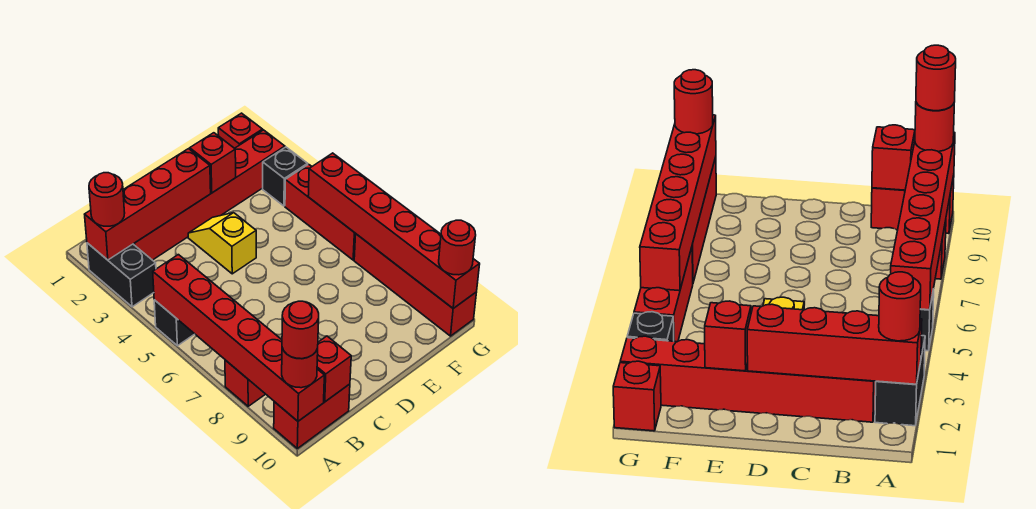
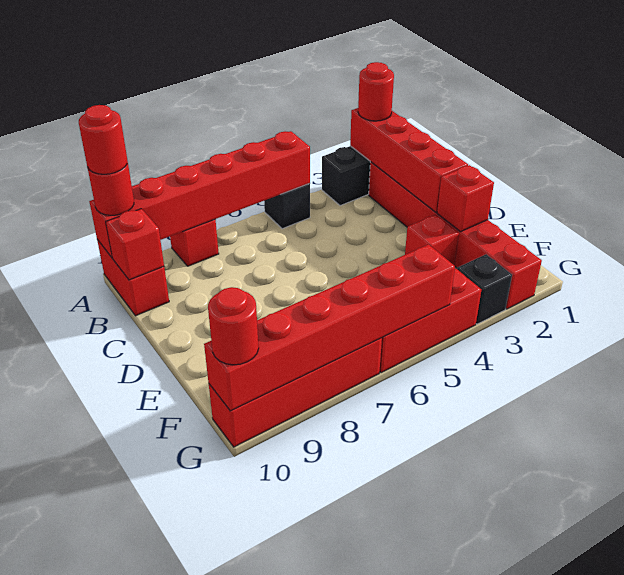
yellow 1x2 slope [188,213,256,274] -> none
red 1x1 brick [218,113,263,148] -> red 1x1 brick moved to [405,215,459,265]

